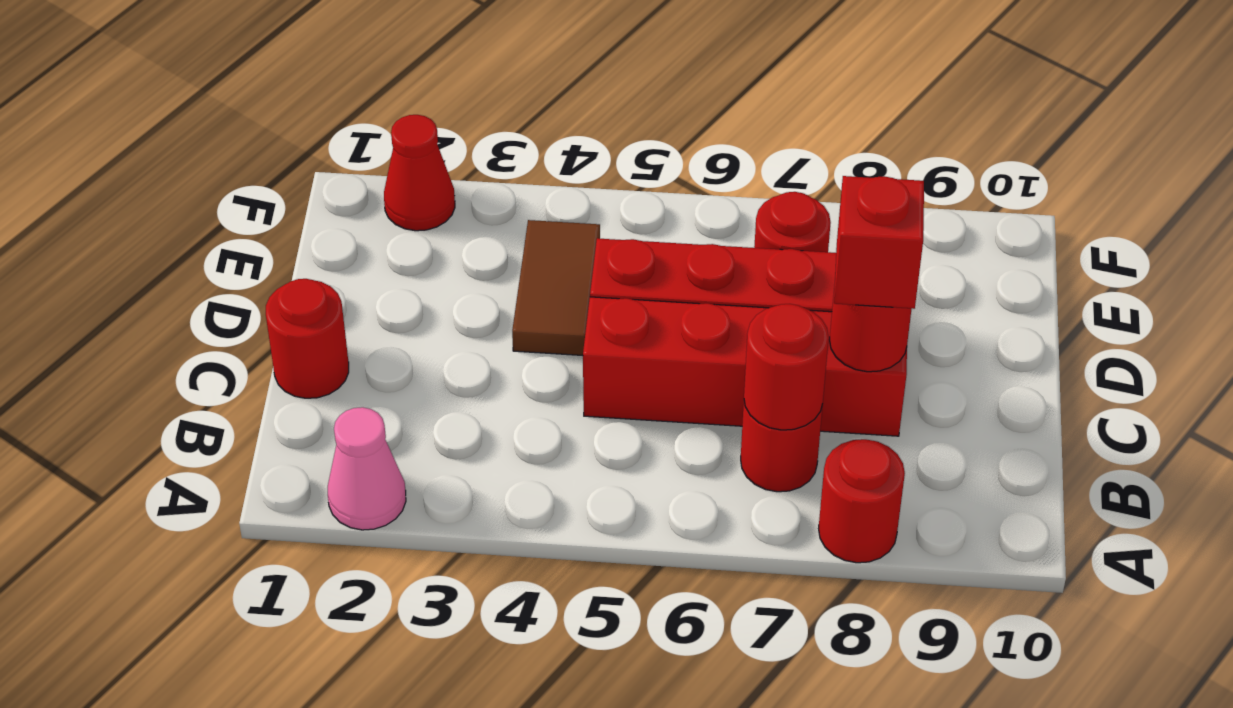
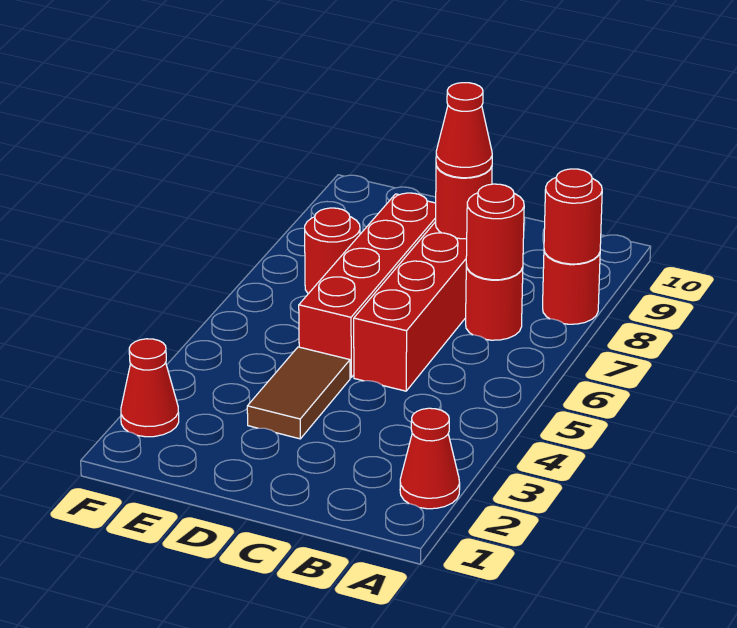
pink 1x1 cone [328,407,406,530] -> red 1x1 cone [400,408,460,509]
red 1x1 round brick [266,279,349,398] -> red 1x1 round brick moved to [544,169,602,264]
red 1x1 brick [834,176,924,309] -> red 1x1 cone [436,83,492,178]
brown 1x2 tile [512,220,600,355] -> brown 1x2 tile turned to [247,347,350,439]

